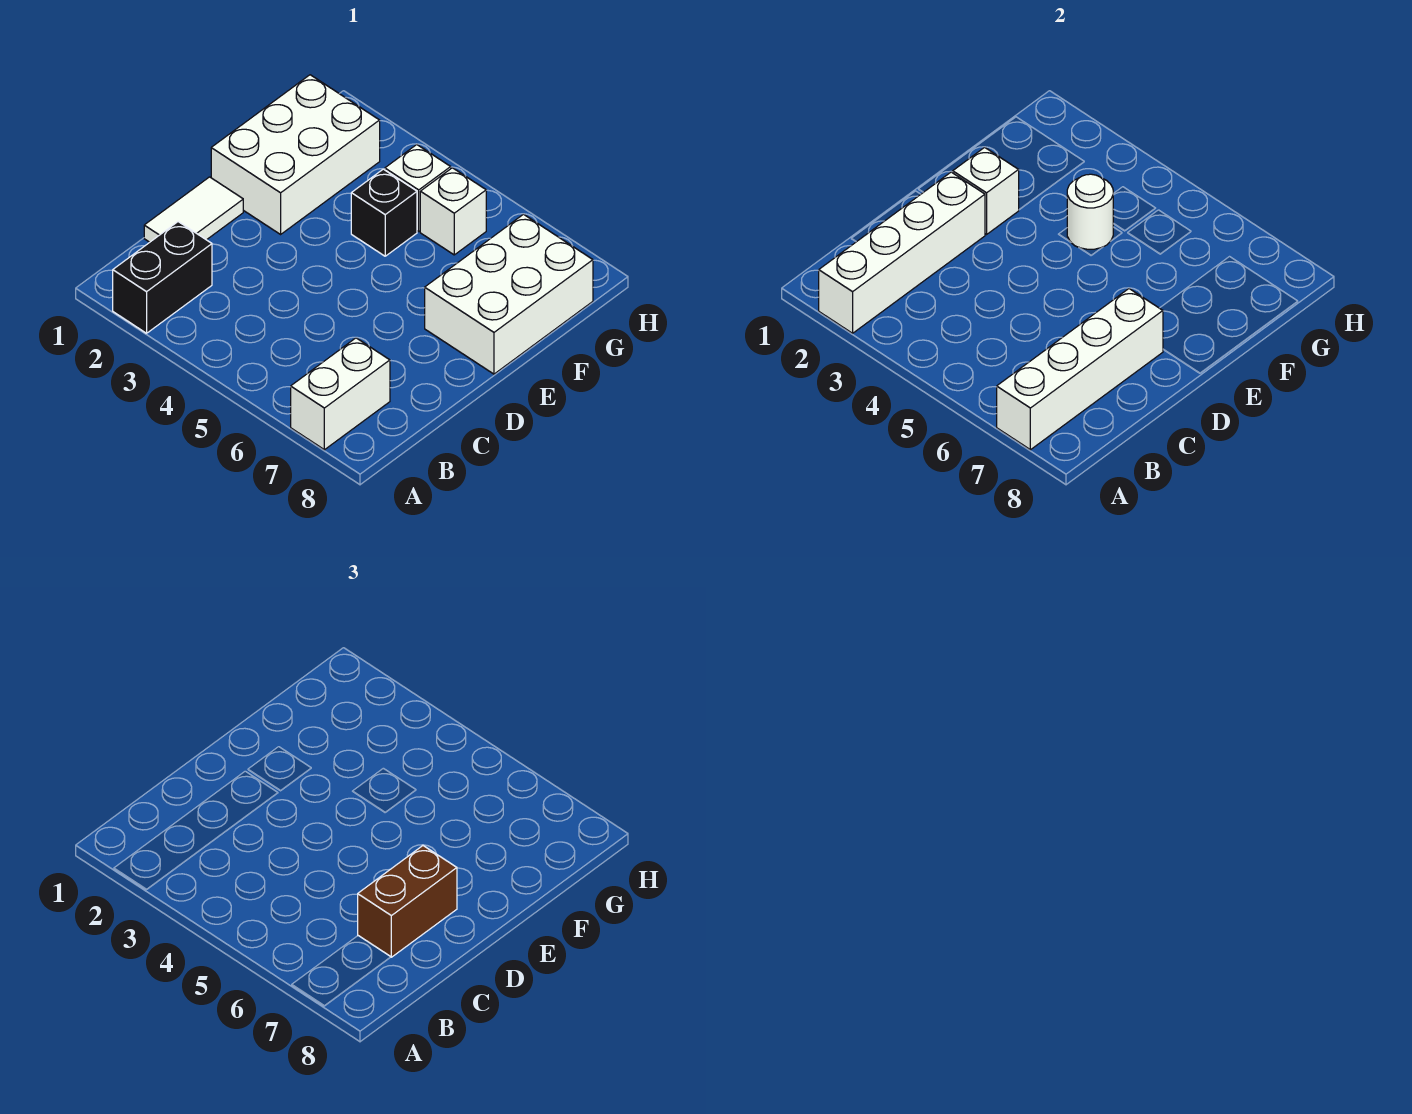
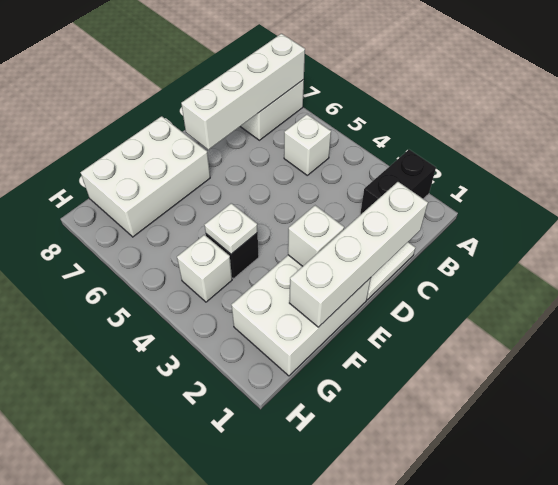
white 1x4 brick [819,172,985,333] -> white 1x4 brick moved to [289,182,428,327]
brown 1x2 brick [358,846,457,957] -> none
white 1x1 round brick [1067,174,1113,249] -> white 1x1 plate [205,203,257,254]
white 1x1 brick [420,168,486,255] -> white 1x1 brick moved to [284,114,331,175]

